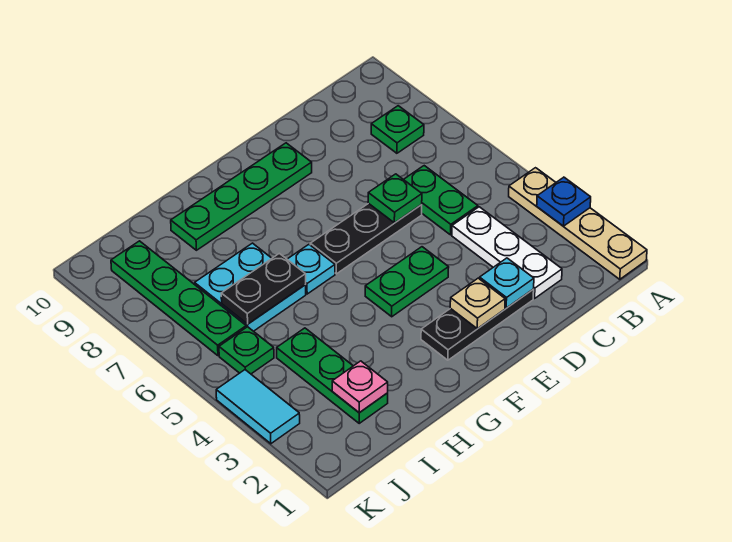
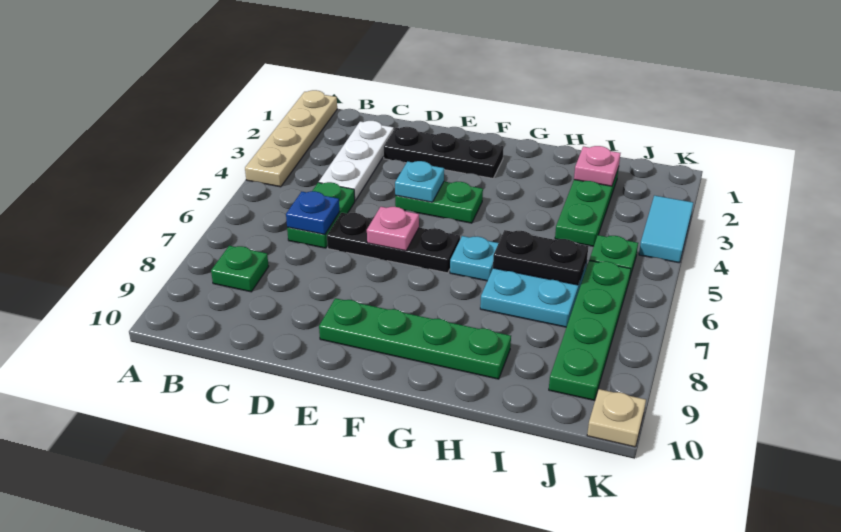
blue 1x1 plate [537,177,591,226] -> blue 1x1 plate moved to [286,191,340,235]
cyan 1x1 plate [480,258,534,308] -> cyan 1x1 plate moved to [395,161,444,202]
green 1x1 plate [368,174,422,223] -> none
tan 1x1 plate [450,278,505,329] -> tan 1x1 plate moved to [587,389,646,447]
none -> pink 1x1 plate [367,207,419,251]

